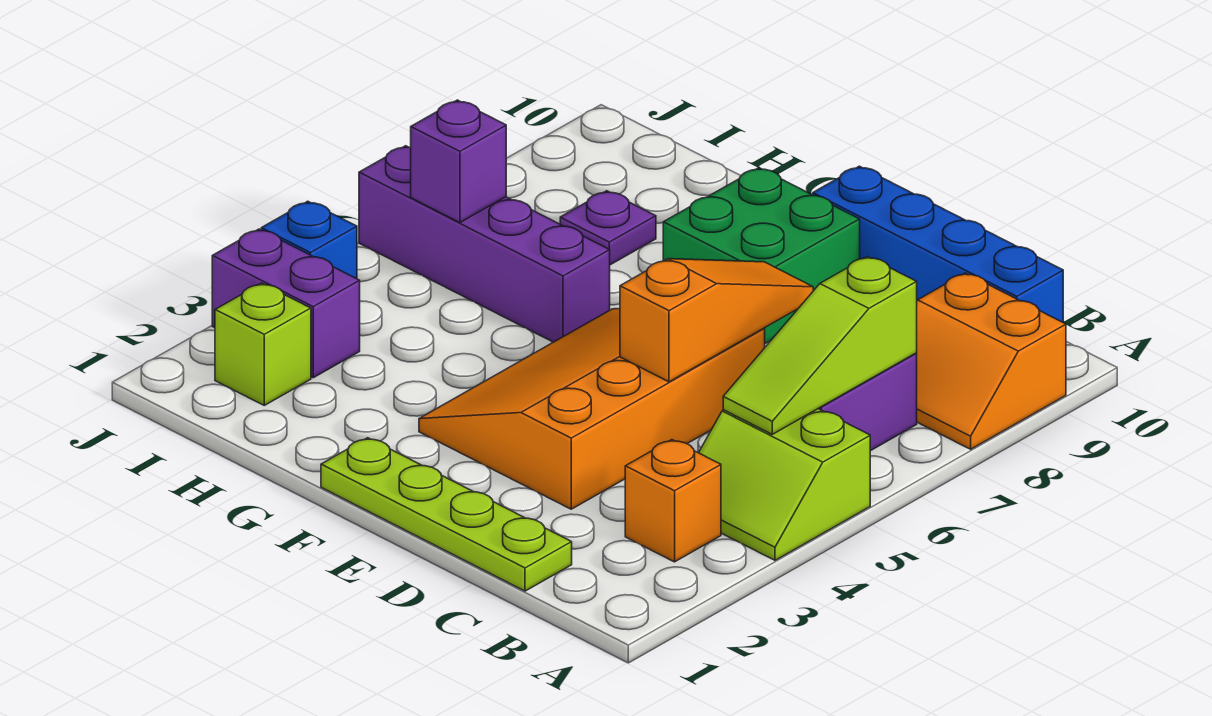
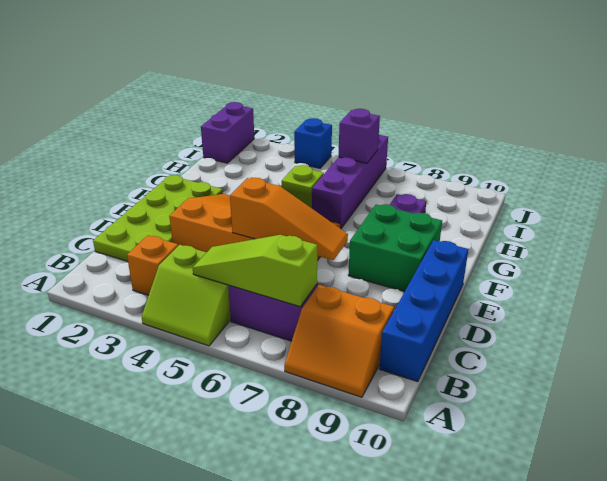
lime 2x2 slope [699,409,870,560] -> lime 2x2 slope turned to [142,245,231,346]
orange 2x2 slope [916,273,1066,449] -> orange 2x2 slope turned to [284,285,394,397]
lime 1x4 plate [321,438,572,591] -> lime 2x4 plate [93,175,223,261]
lime 1x1 brick [215,283,311,405] -> lime 1x1 brick moved to [282,165,324,208]
purple 1x2 brick [212,229,360,378] -> purple 1x2 brick moved to [201,102,254,163]

